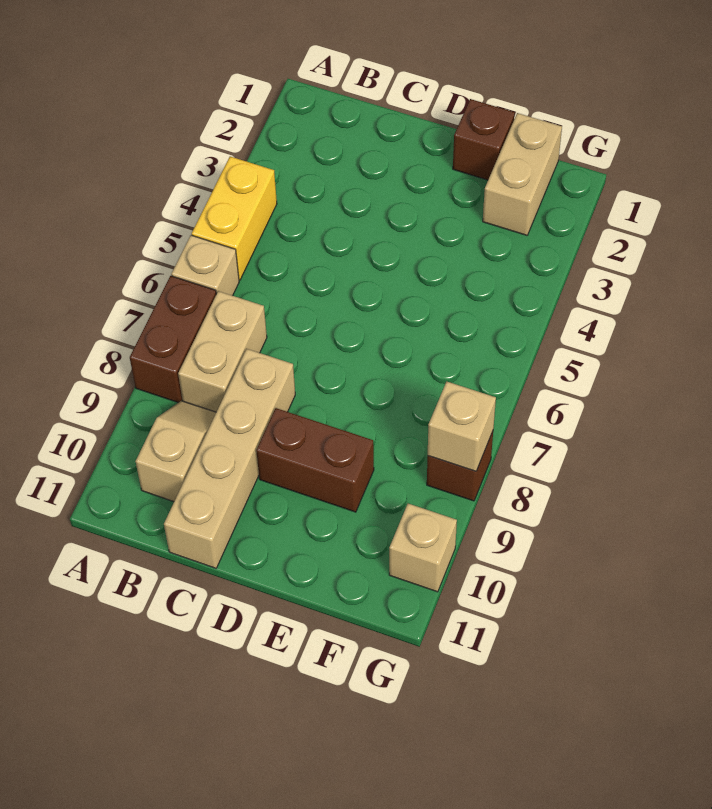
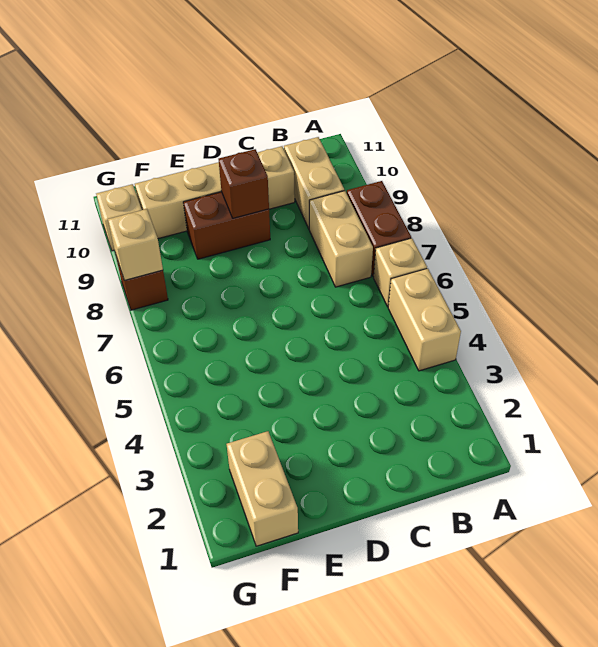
yellow 1x2 brick [192,157,277,280] -> tan 1x2 brick [388,269,461,371]
tan 1x2 slope [136,401,216,502] -> tan 1x2 brick [284,137,344,229]
tan 1x4 brick [164,349,295,568] -> tan 1x4 brick turned to [135,146,295,239]
brown 1x1 brick [453,99,515,180] -> brown 1x1 brick moved to [219,149,269,218]

